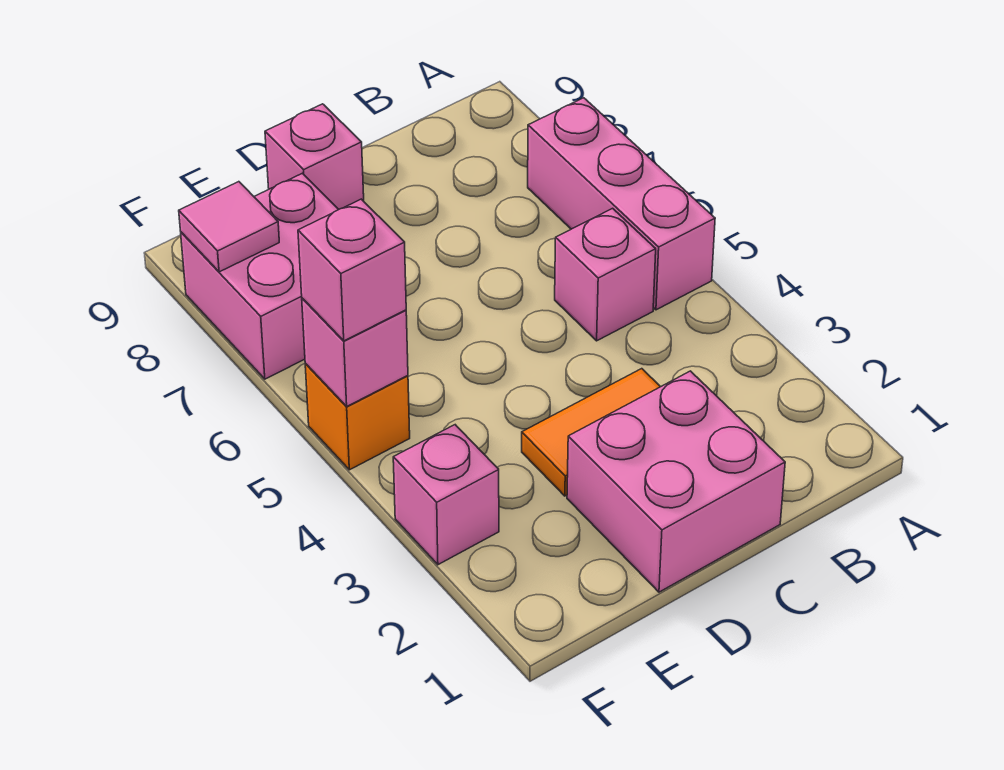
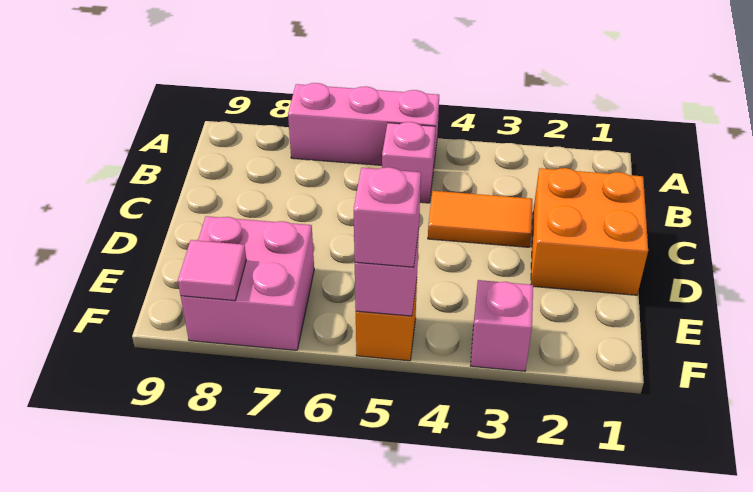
pink 2x2 brick [567,371,785,592] -> orange 2x2 brick [531,168,648,295]
orange 1x2 tile [522,369,660,496] -> orange 1x2 tile turned to [428,191,532,247]
pink 1x1 brick [265,104,364,209] -> none

